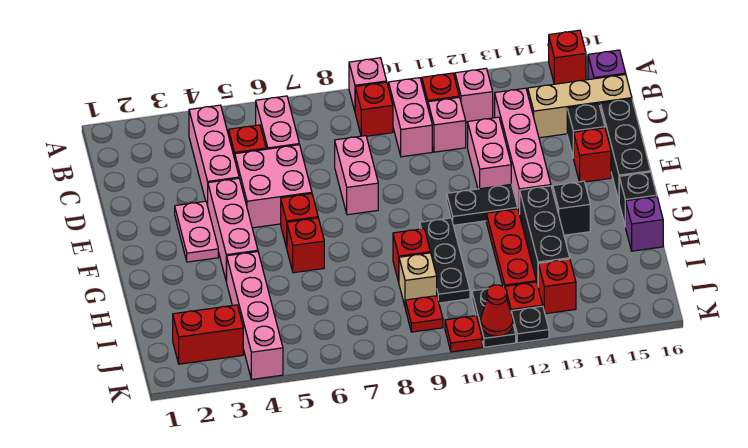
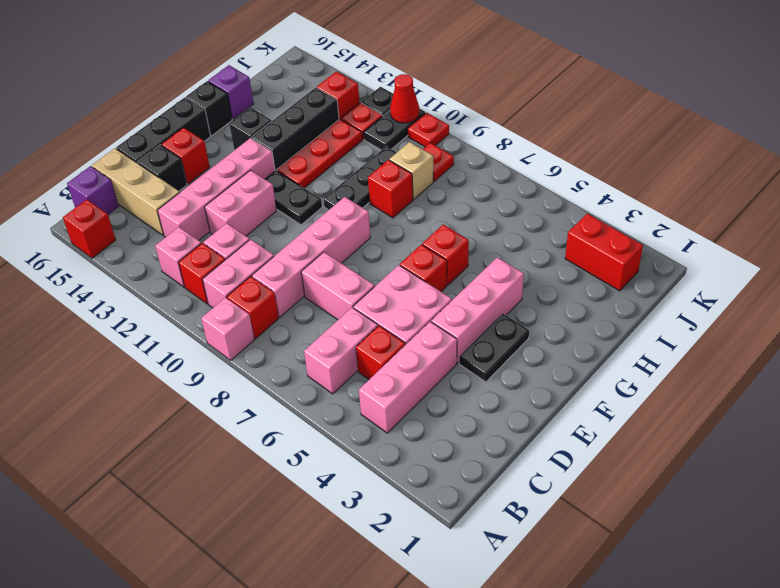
pink 1x2 brick [335,136,378,215] -> pink 1x2 brick turned to [301,252,375,320]
pink 1x2 plate [175,201,218,262] -> black 1x2 plate [459,313,529,382]
pink 1x4 brick [227,252,283,379] -> pink 1x4 brick moved to [252,197,370,317]

